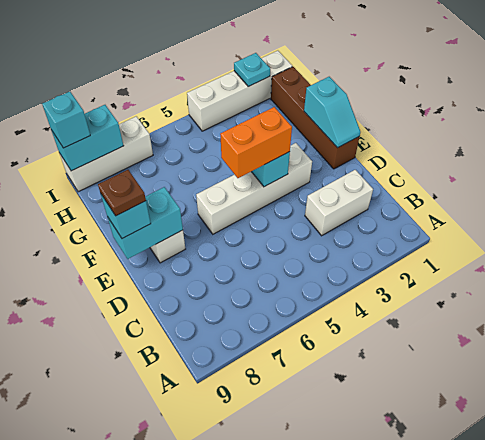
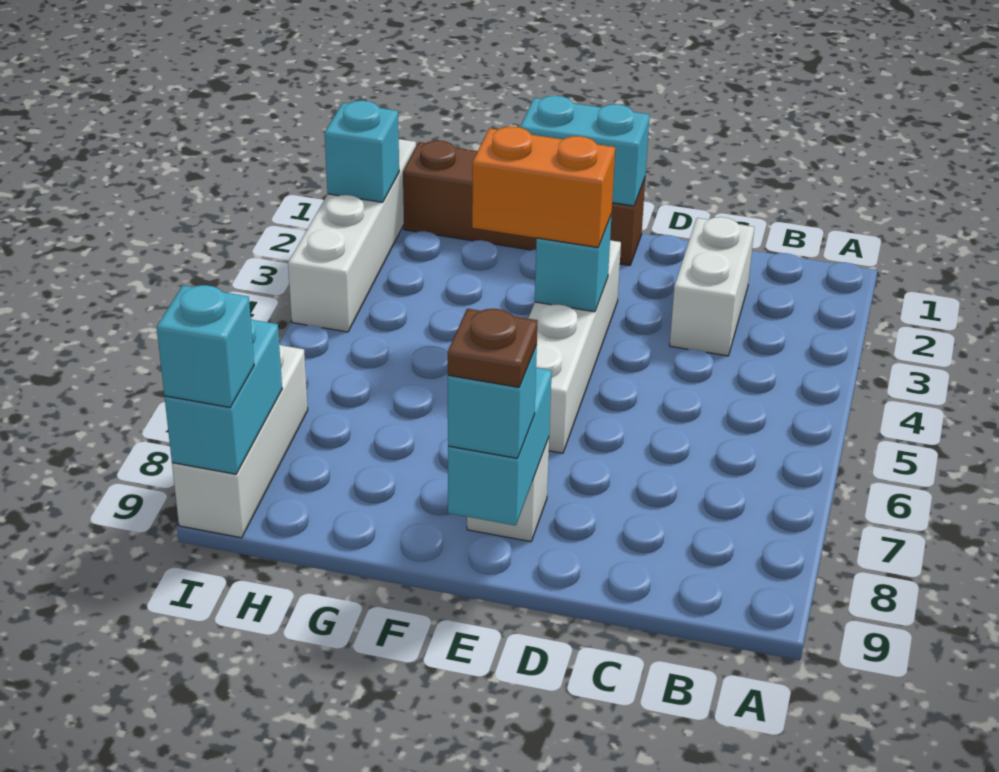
cyan 1x2 slope [304,77,360,148] -> cyan 1x2 brick [520,96,650,206]
orange 1x2 brick [220,107,292,178] -> orange 1x2 brick turned to [472,127,615,247]
cyan 1x1 plate [234,53,270,86] -> cyan 1x1 brick [325,101,399,202]

